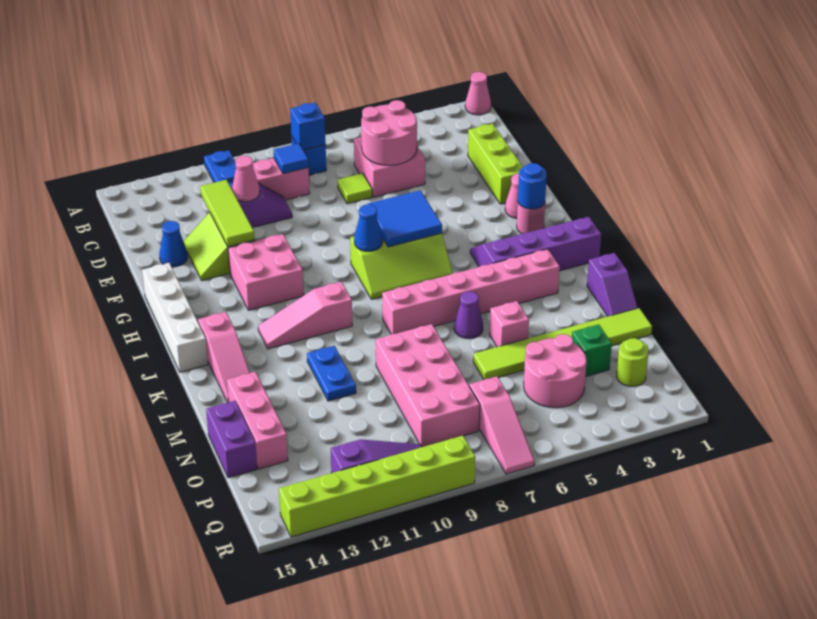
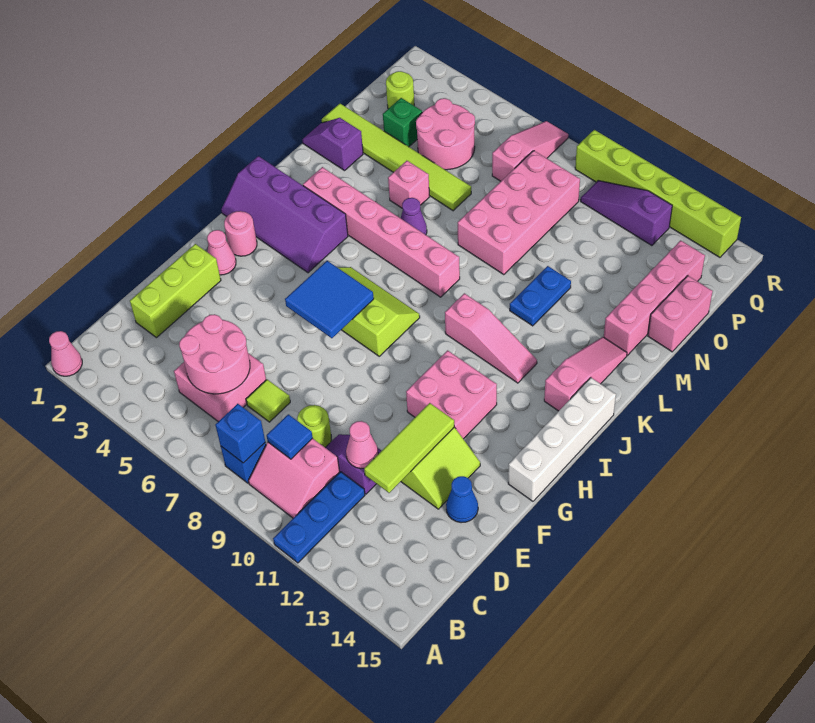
none -> lime 1x1 round brick [297,405,332,447]
blue 1x1 round brick [518,163,547,209] -> none
blue 1x1 cone [354,204,383,251] -> none
purple 1x2 slope [587,253,638,316] -> purple 1x2 slope turned to [302,118,363,171]
pink 1x3 brick [227,372,288,469] -> pink 1x4 brick [604,240,705,355]
purple 1x2 brick [206,401,257,478] -> pink 1x2 brick [648,276,713,352]

